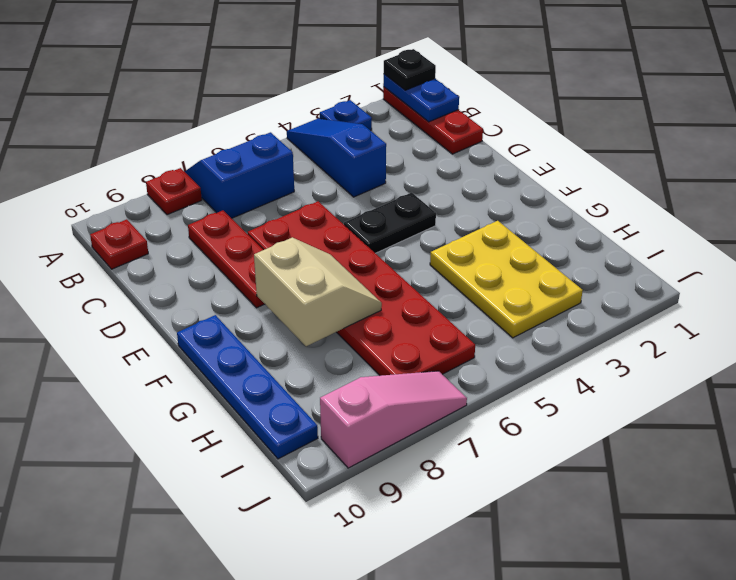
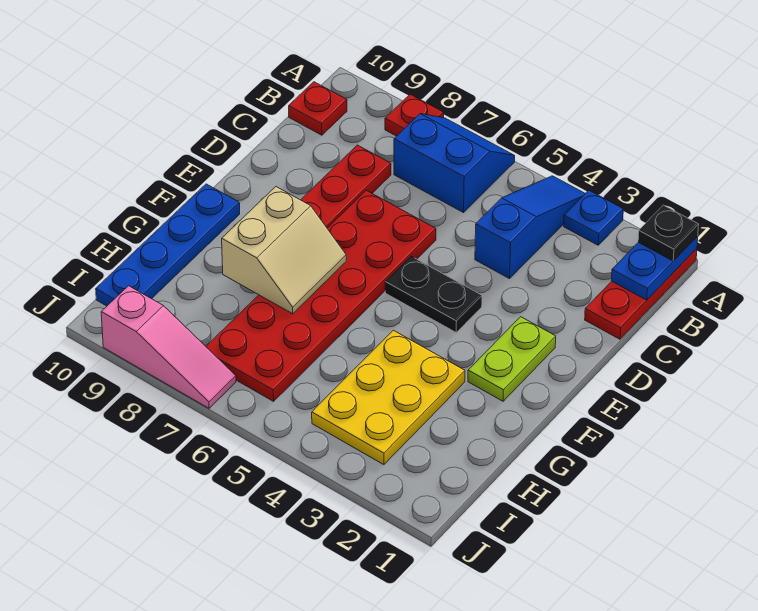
none -> lime 1x2 plate [468,317,556,401]

